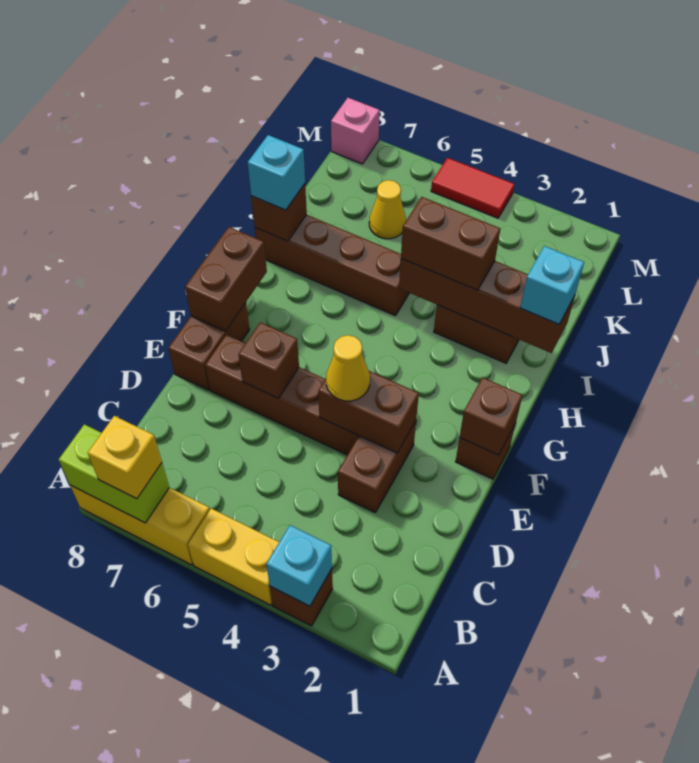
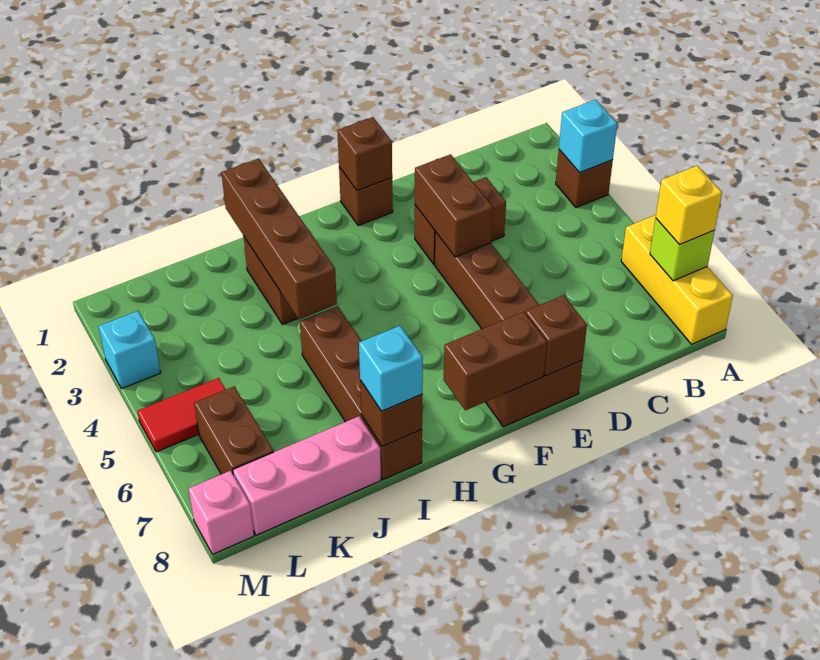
yellow 1x2 brick [188,508,279,605] -> none
lime 1x2 brick [59,424,169,523] -> lime 1x1 brick [650,218,715,281]
yellow 1x1 cone [326,335,370,401] -> none
brown 1x1 brick [238,322,299,398] -> brown 1x1 brick moved to [526,295,587,376]
cyan 1x1 brick [520,246,584,324] -> cyan 1x1 brick moved to [99,311,161,388]
brown 1x2 brick [401,197,500,290] -> brown 1x2 brick moved to [194,386,273,474]
none -> pink 1x3 brick [233,416,381,535]
yellow 1x1 cone [369,180,406,239] -> none
red 1x2 tile [431,158,514,218] -> red 1x2 tile turned to [137,378,226,452]

